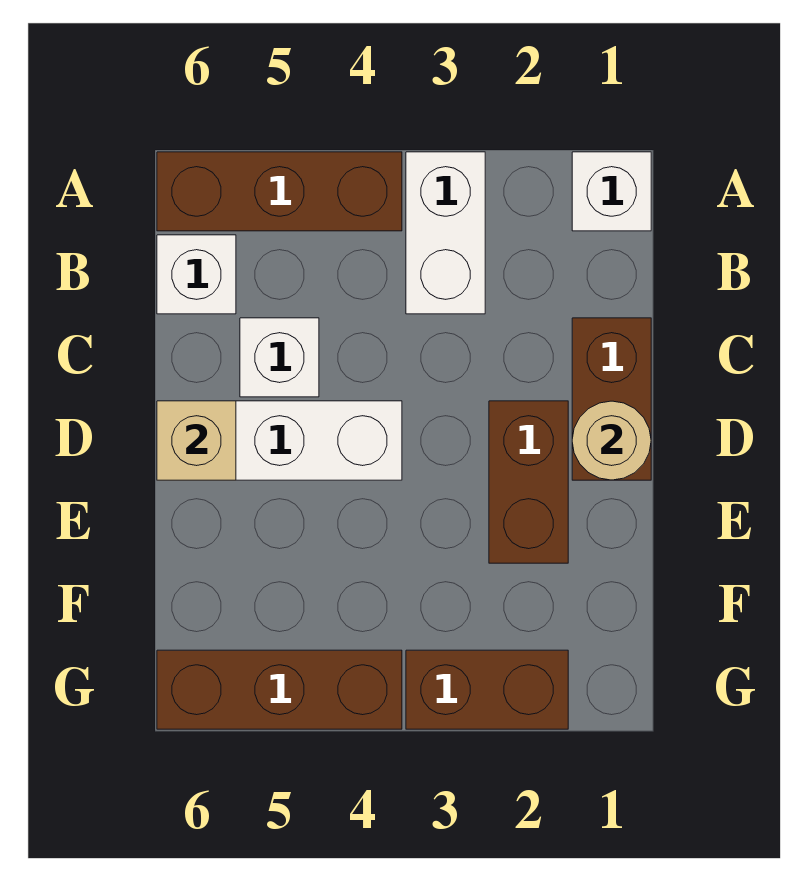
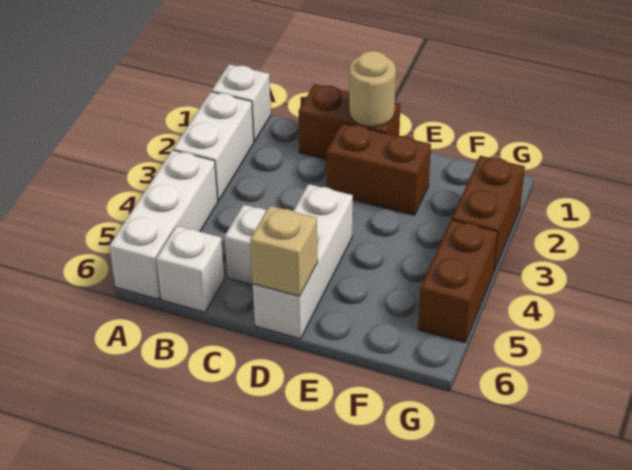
white 1x2 brick [406,152,485,314] -> white 1x2 brick turned to [173,92,254,201]
brown 1x3 brick [157,152,402,231] -> white 1x3 brick [109,150,218,299]
brown 1x3 brick [157,650,402,729] -> brown 1x2 brick [418,220,498,342]

